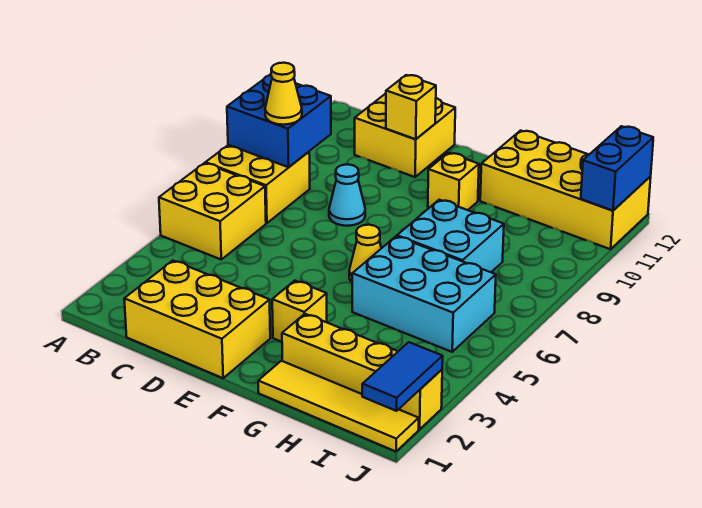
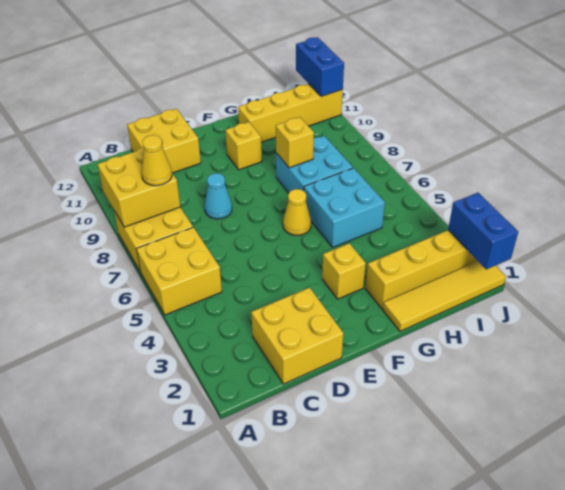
blue 2x2 brick [227,74,331,167] -> yellow 2x2 brick [98,148,180,227]
yellow 2x3 brick [124,261,270,378] -> yellow 2x2 brick [251,288,344,384]
yellow 1x1 brick [386,75,436,139] -> yellow 1x1 brick moved to [276,117,314,168]
cyan 2x3 brick [352,236,496,352] -> cyan 2x2 brick [304,168,385,248]
yellow 2x4 brick [480,131,651,249] -> yellow 1x4 brick [238,84,343,142]
blue 1x2 tile [362,342,443,411] -> blue 1x2 brick [448,193,518,269]

